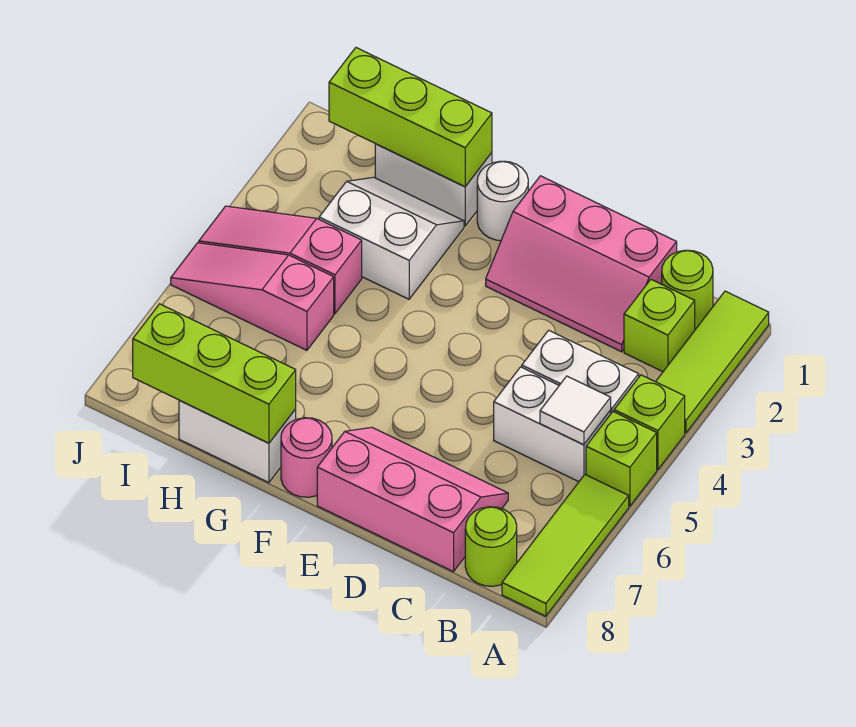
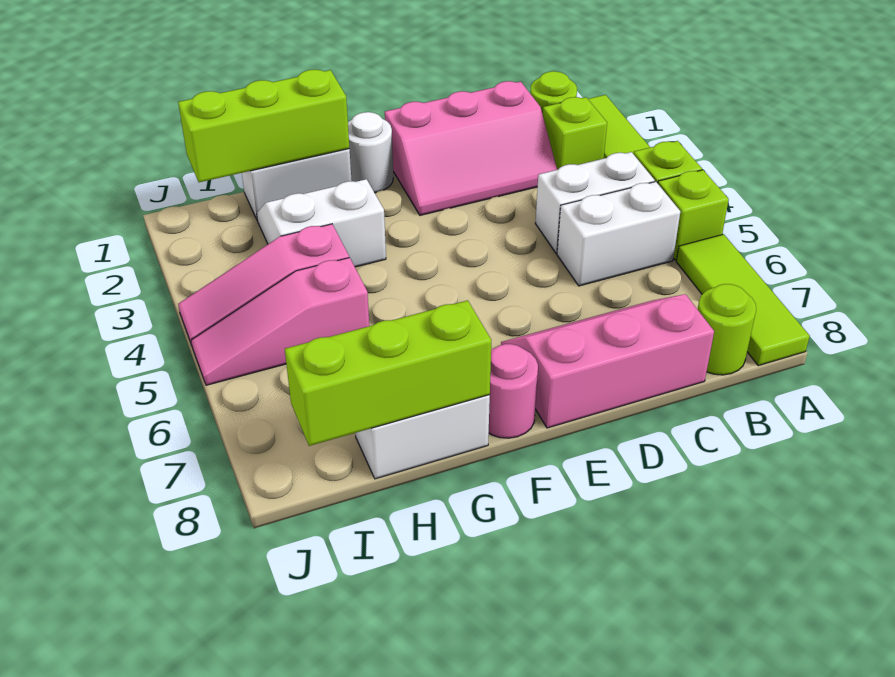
white 1x1 tile [540,376,611,445] -> none

